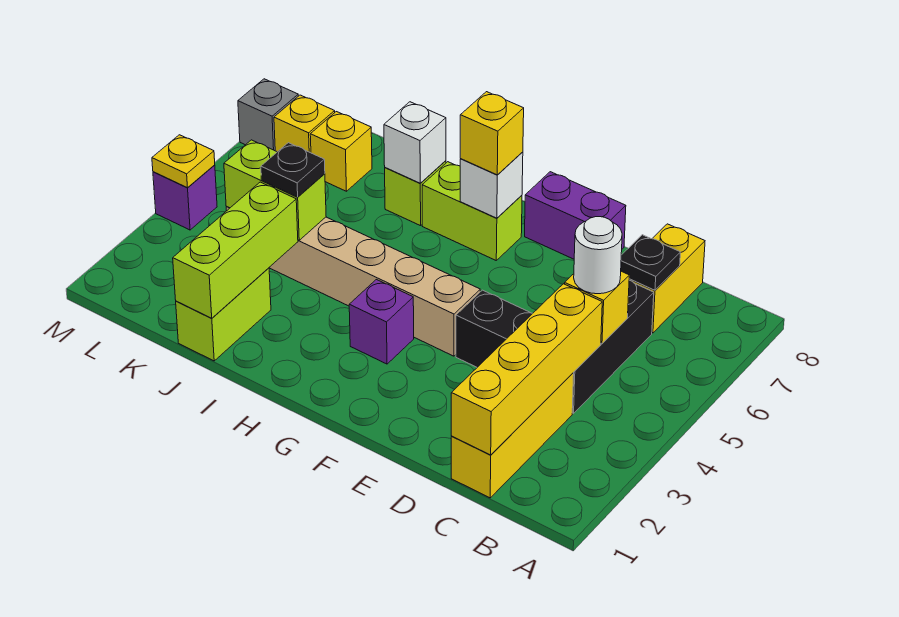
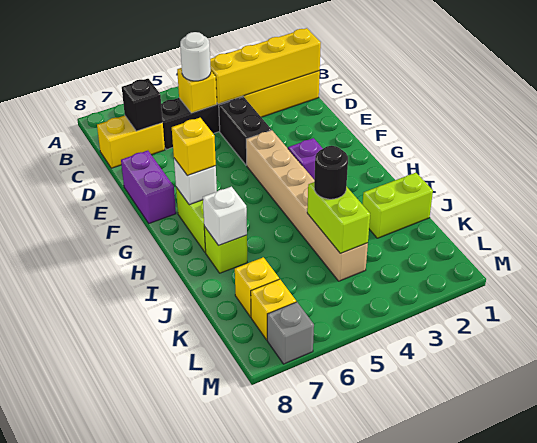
black 1x1 plate [621,235,680,290] -> black 1x1 brick [122,79,163,131]
lime 1x3 brick [173,182,298,318] -> none
black 1x1 plate [261,143,325,197] -> black 1x1 round brick [314,146,348,199]
purple 1x1 brick [153,165,217,230] -> none
yellow 1x1 plate [152,135,215,188] -> none

